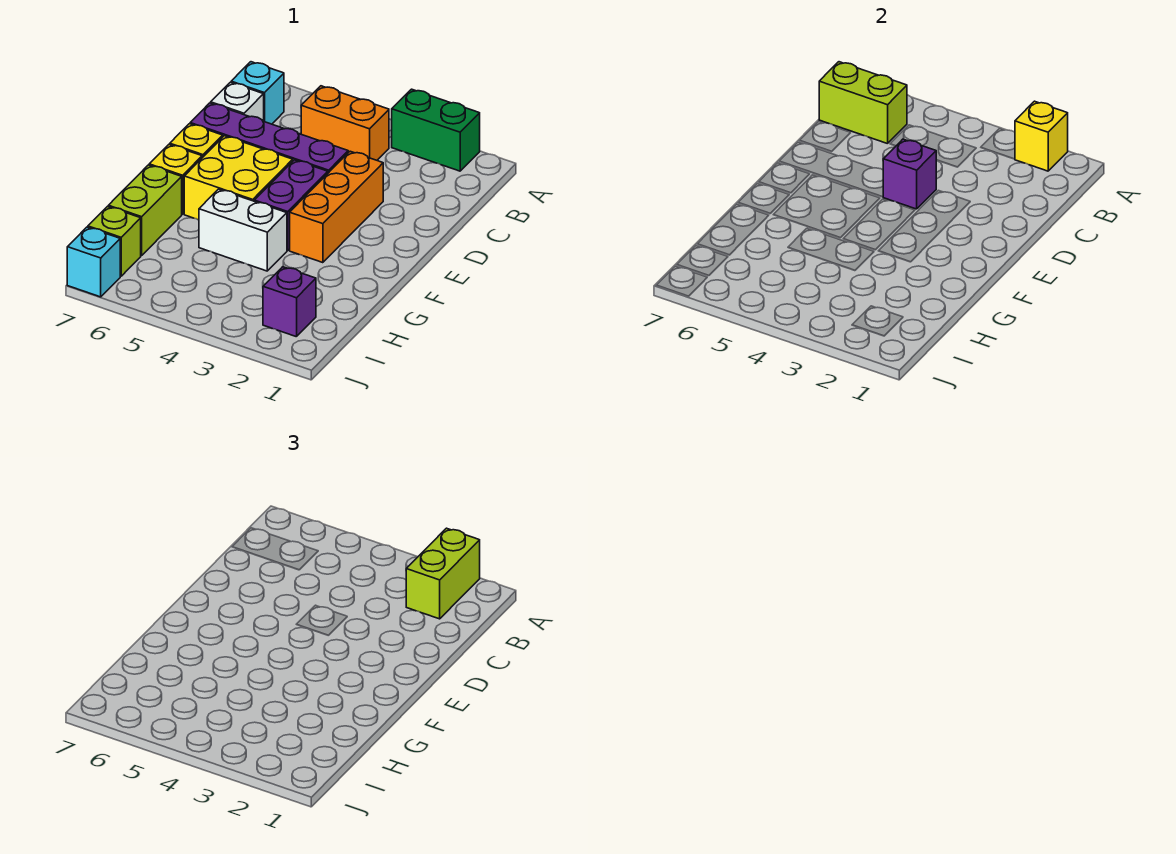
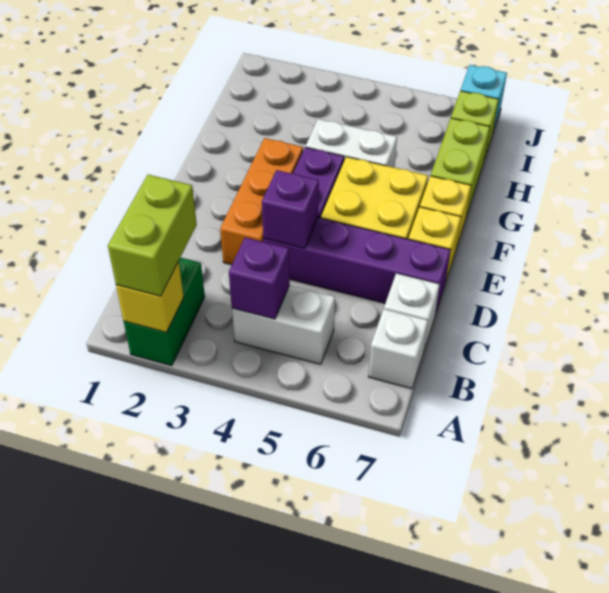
green 1x2 brick [392,89,480,171] -> green 1x2 brick turned to [124,257,205,366]
orange 1x2 brick [301,86,389,160] -> white 1x2 brick [232,285,335,365]
lime 1x2 brick [819,62,907,144] -> none
cyan 1x1 brick [231,62,284,124] -> white 1x1 brick [368,309,428,389]
purple 1x1 brick [263,267,316,337] -> purple 1x1 brick moved to [229,237,290,319]

